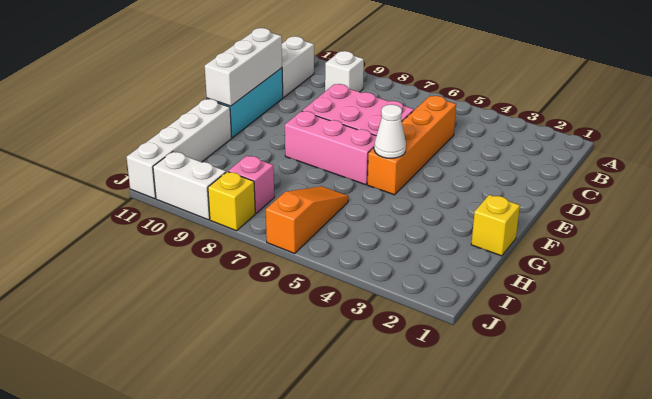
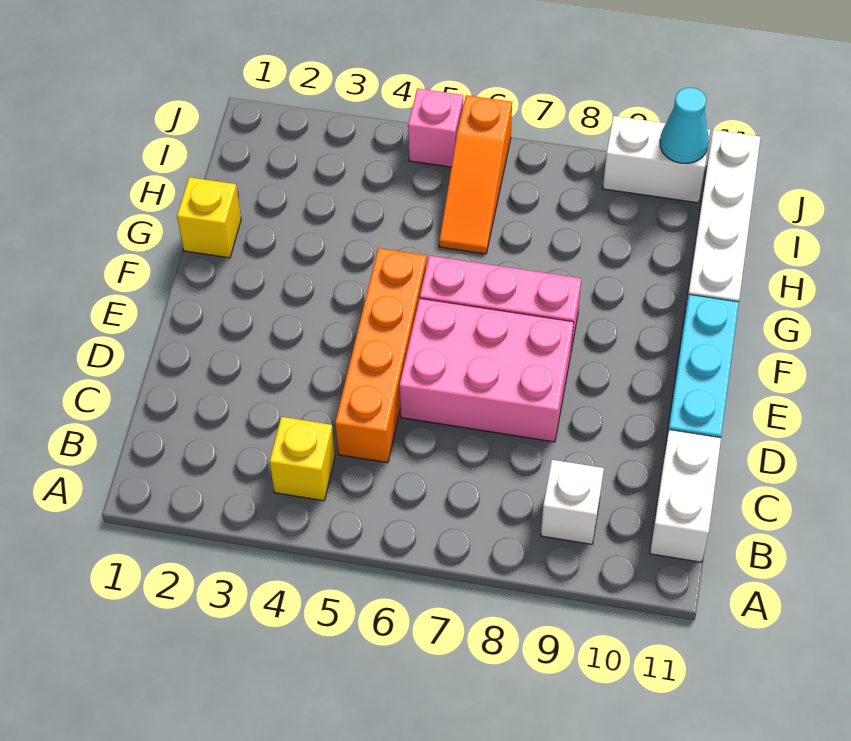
white 1x3 brick [205,28,282,106] -> none
white 1x1 cone [374,105,406,158] -> none
pink 1x1 brick [228,156,274,213] -> pink 1x1 brick moved to [408,88,463,167]
yellow 1x1 brick [208,171,255,231] -> yellow 1x1 brick moved to [270,417,335,501]
none -> cyan 1x1 cone [660,88,709,163]

